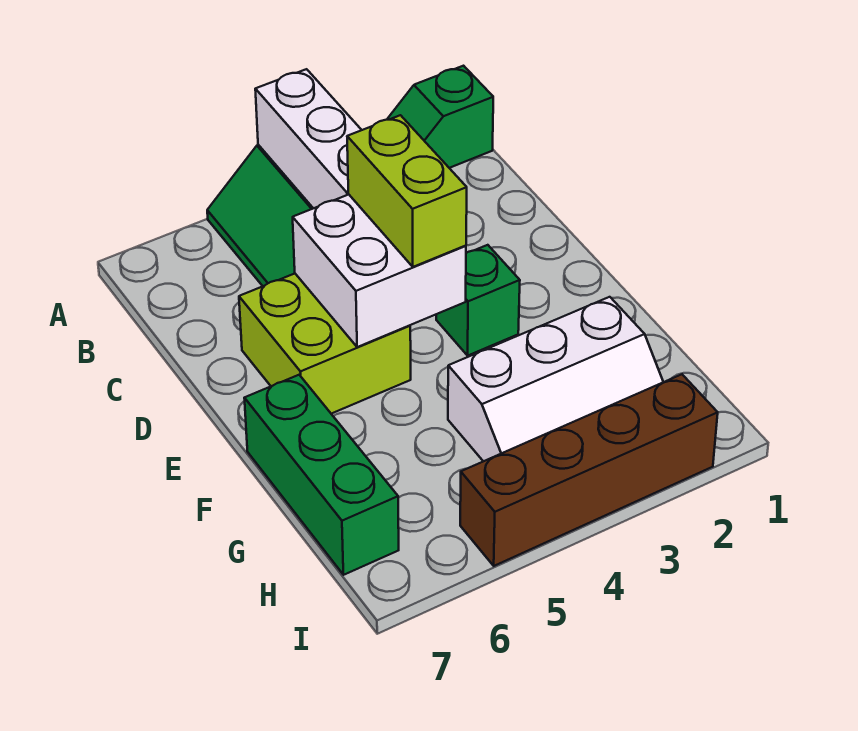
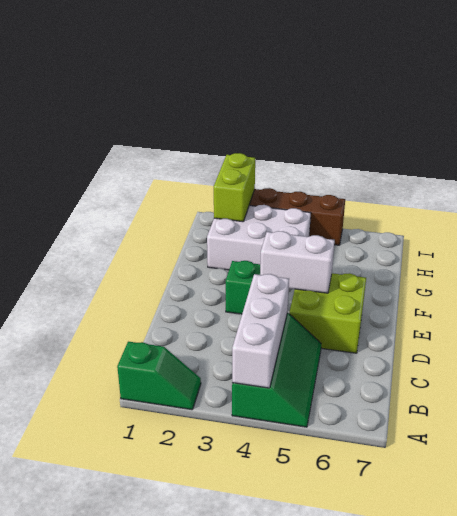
white 2x2 brick [293,195,466,347] -> white 1x2 brick [260,231,335,293]
lime 1x2 brick [347,115,467,267] -> lime 1x2 brick moved to [214,153,255,222]
green 1x3 brick [244,375,399,575] -> none
white 2x3 slope [448,297,663,461] -> white 2x3 brick [207,205,311,270]

